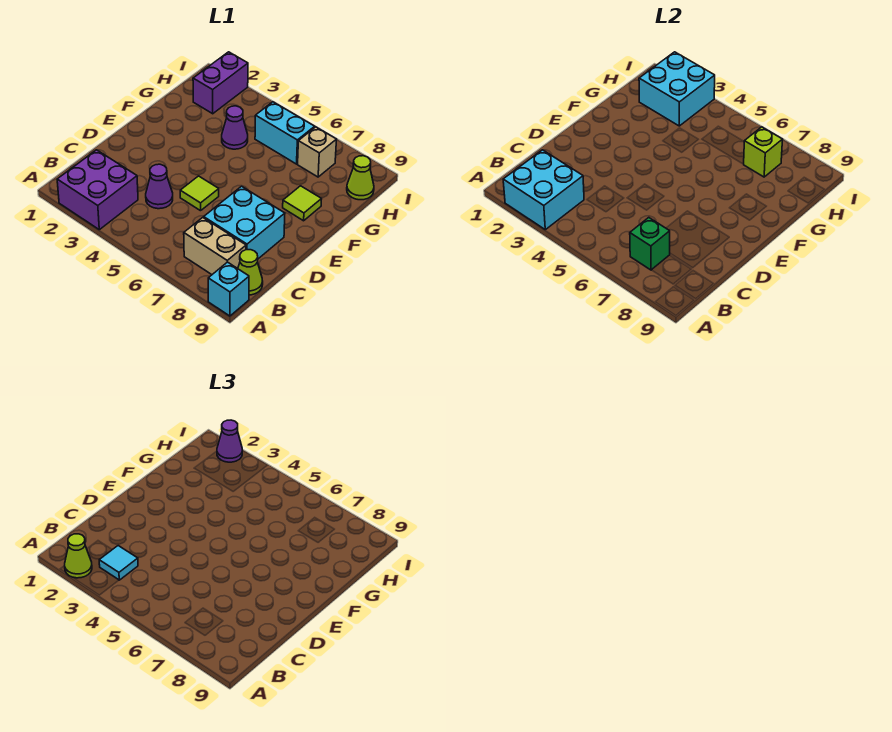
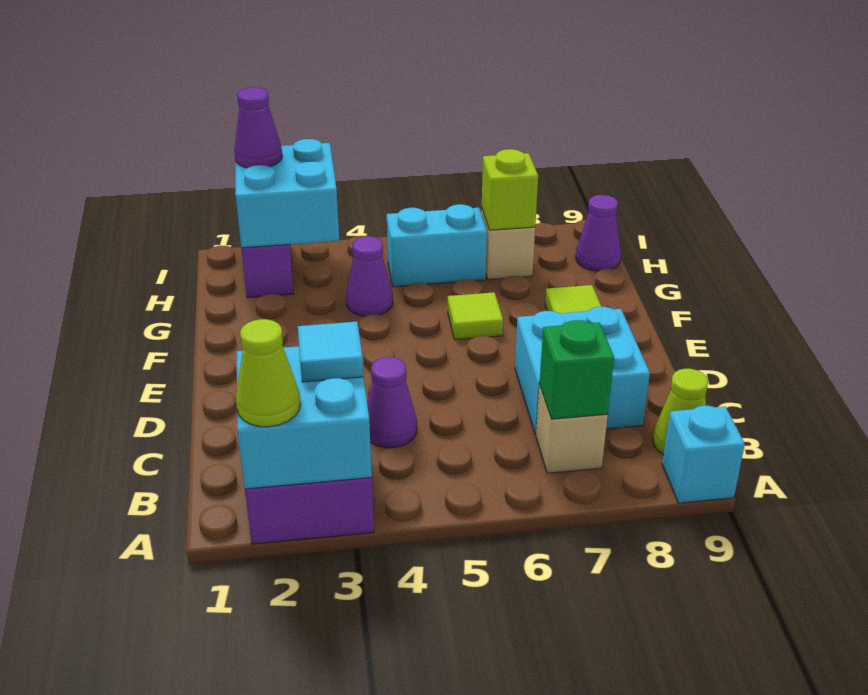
tan 1x2 brick [184,218,246,274] -> tan 1x1 brick [536,385,608,473]
lime 1x1 tile [180,176,219,211] -> lime 1x1 tile moved to [448,292,503,340]
lime 1x1 cone [347,156,374,200] -> purple 1x1 cone [576,195,621,271]

